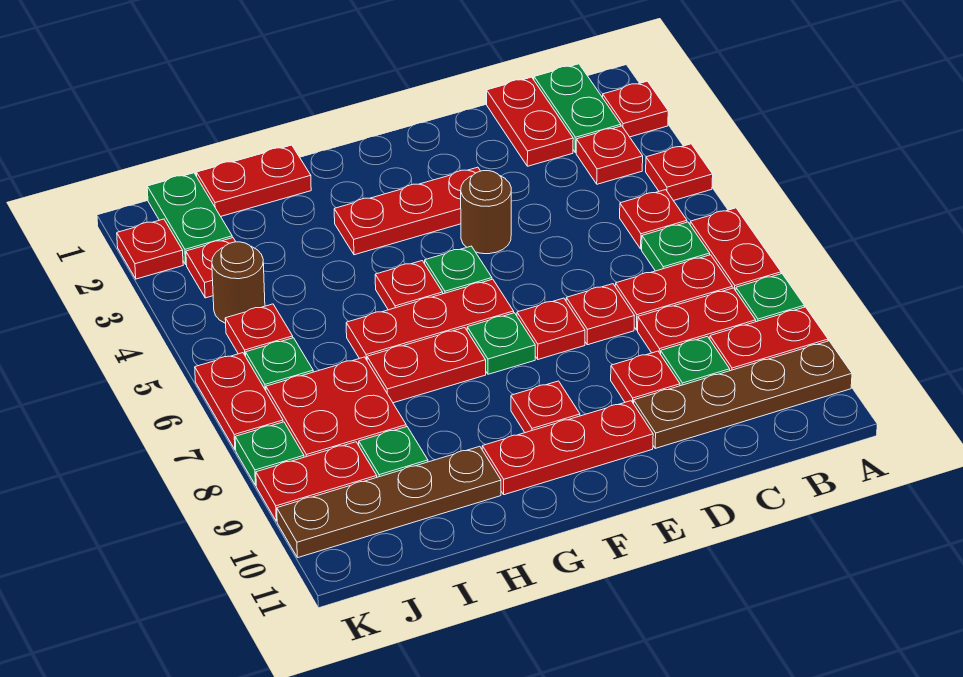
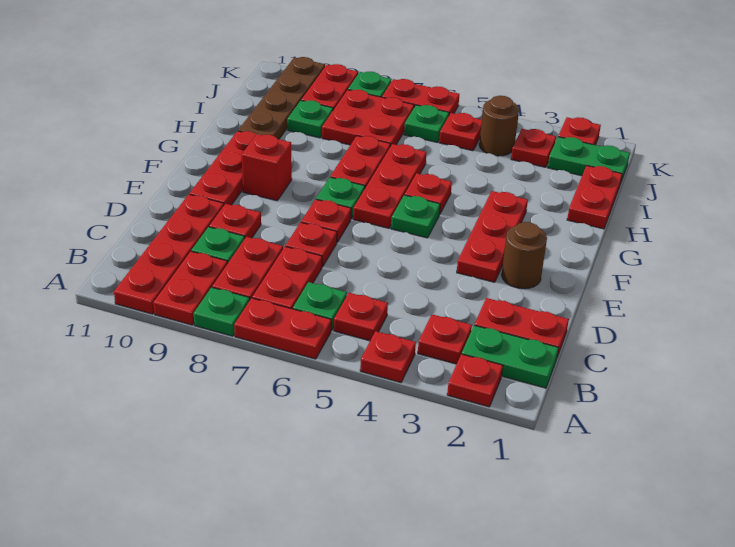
brown 1x4 plate [634,341,852,448] -> red 1x4 plate [114,194,224,314]
brown 1x1 round brick [461,171,511,254] -> brown 1x1 round brick moved to [502,222,547,289]
red 1x1 plate [511,381,580,433] -> red 1x1 brick [242,134,292,201]

